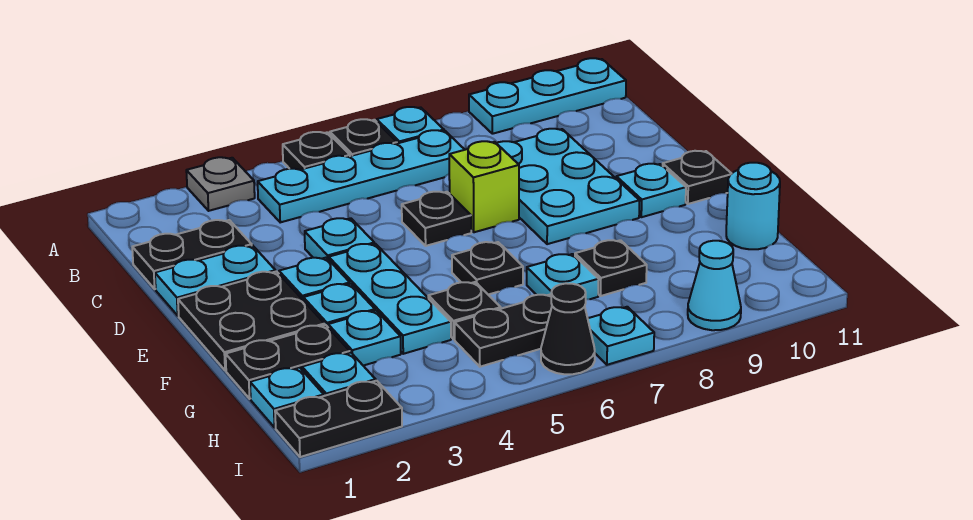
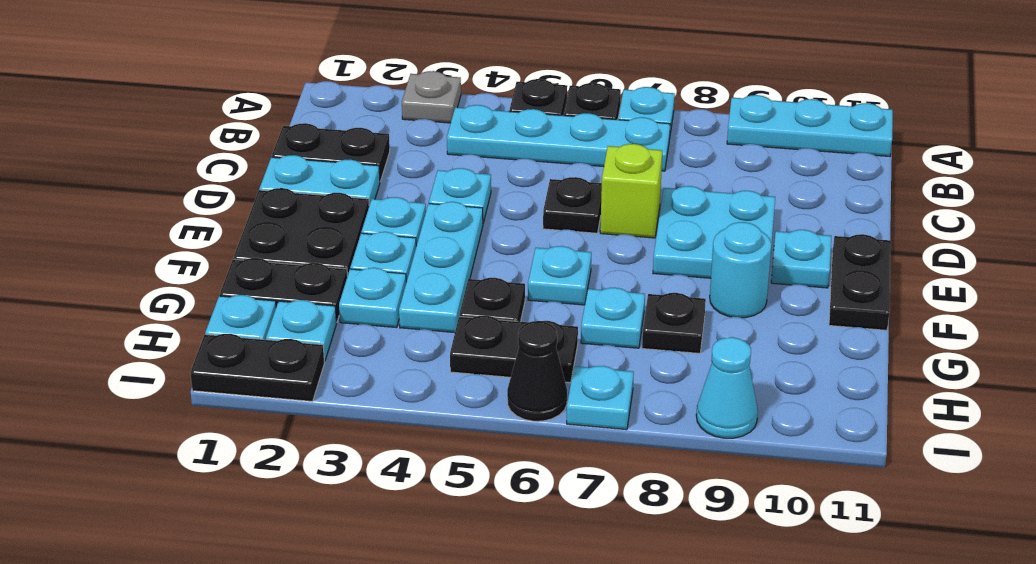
cyan 2x3 plate [497,129,640,244] -> cyan 2x2 plate [653,186,775,278]
black 1x1 plate [663,151,732,204] -> black 1x2 plate [829,234,891,330]
black 1x1 plate [452,242,523,295] -> cyan 1x1 plate [528,246,591,305]
cyan 1x1 round brick [726,163,780,249] -> cyan 1x1 round brick moved to [710,222,771,318]

